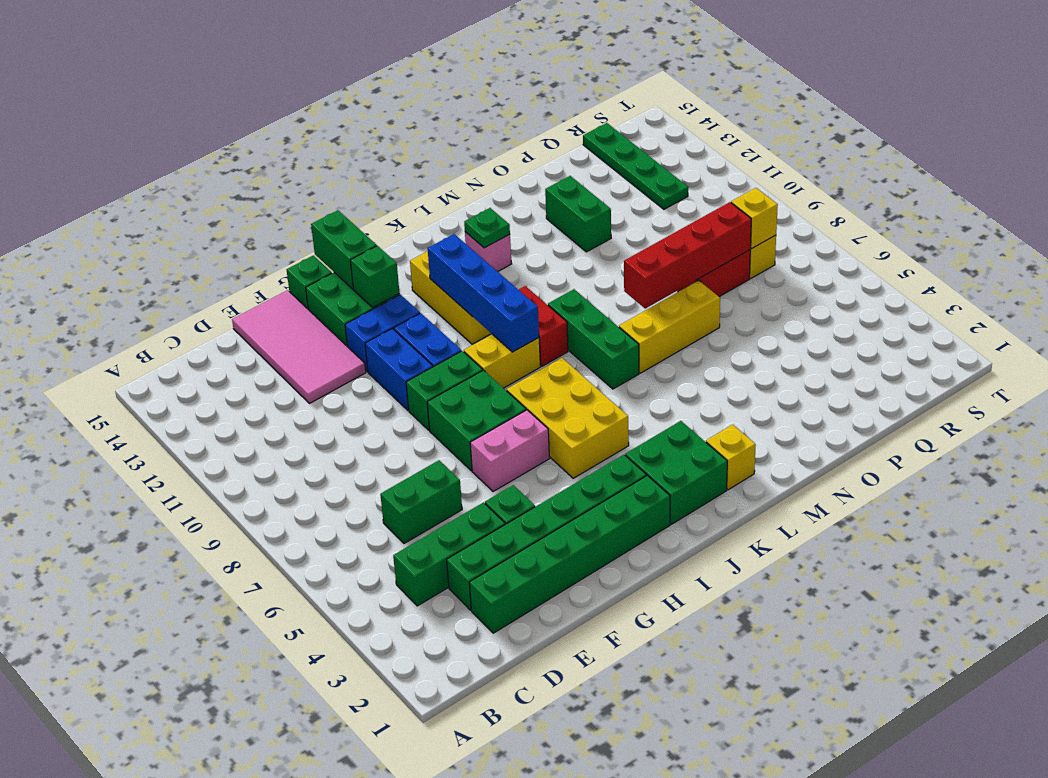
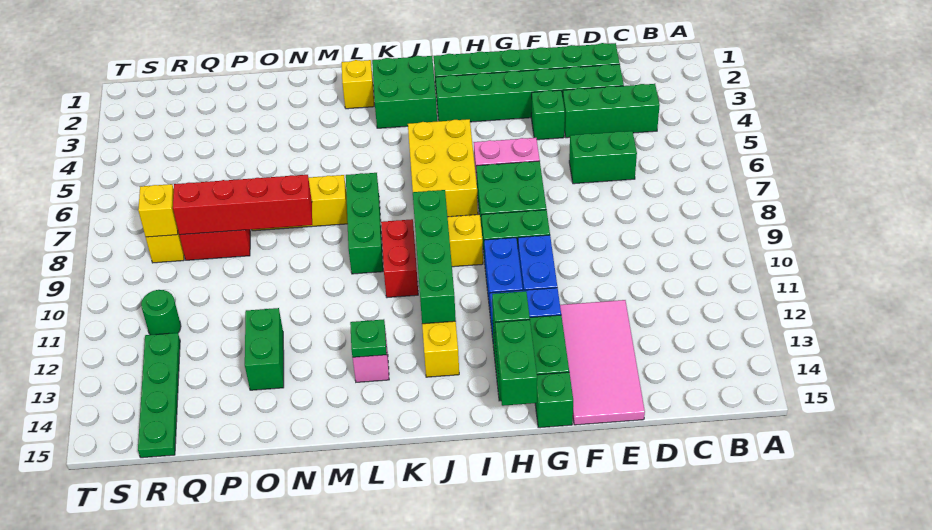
blue 1x4 brick [427,234,539,352] -> green 1x4 brick [413,190,456,324]
none -> green 1x1 round brick [141,290,181,335]

